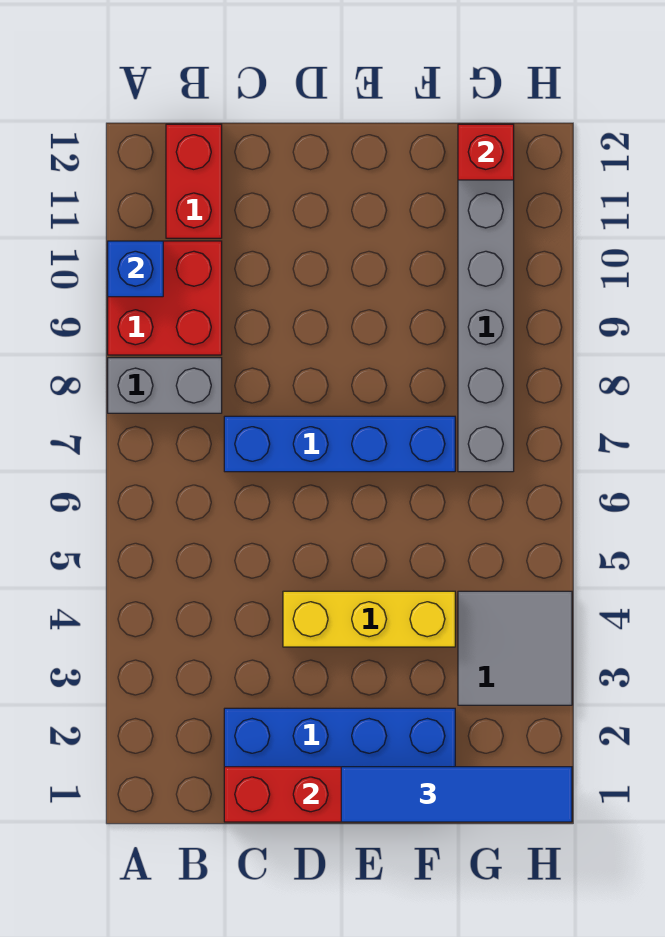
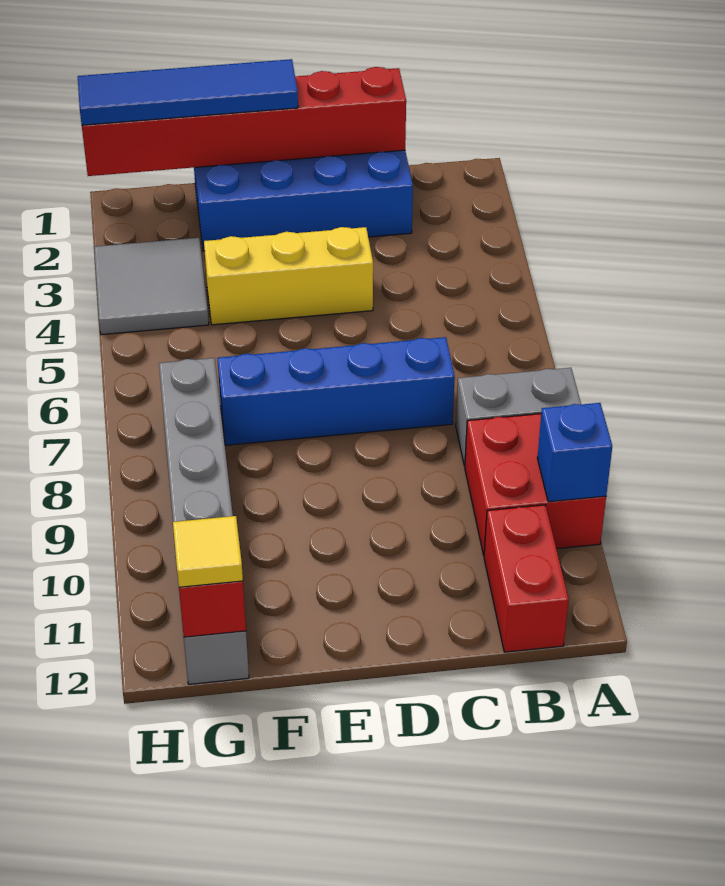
none -> yellow 1x1 tile [173,516,243,587]

